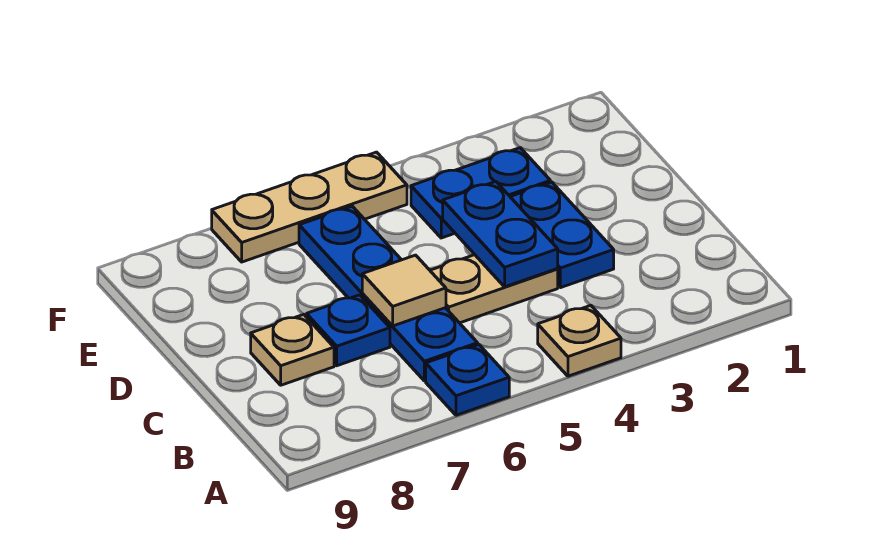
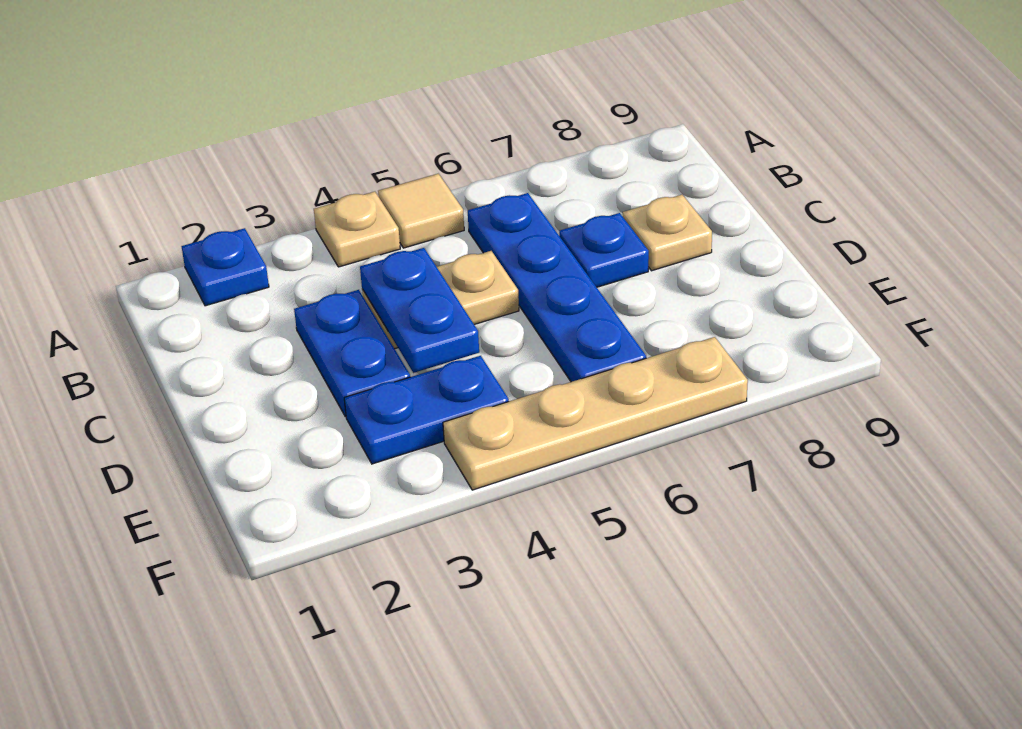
blue 1x1 plate [426,345,509,415] -> blue 1x1 plate moved to [181,228,269,306]
tan 1x1 tile [362,255,446,326] -> tan 1x1 tile moved to [378,174,464,248]
tan 1x3 plate [212,152,407,262] -> tan 1x4 plate [443,337,748,490]

